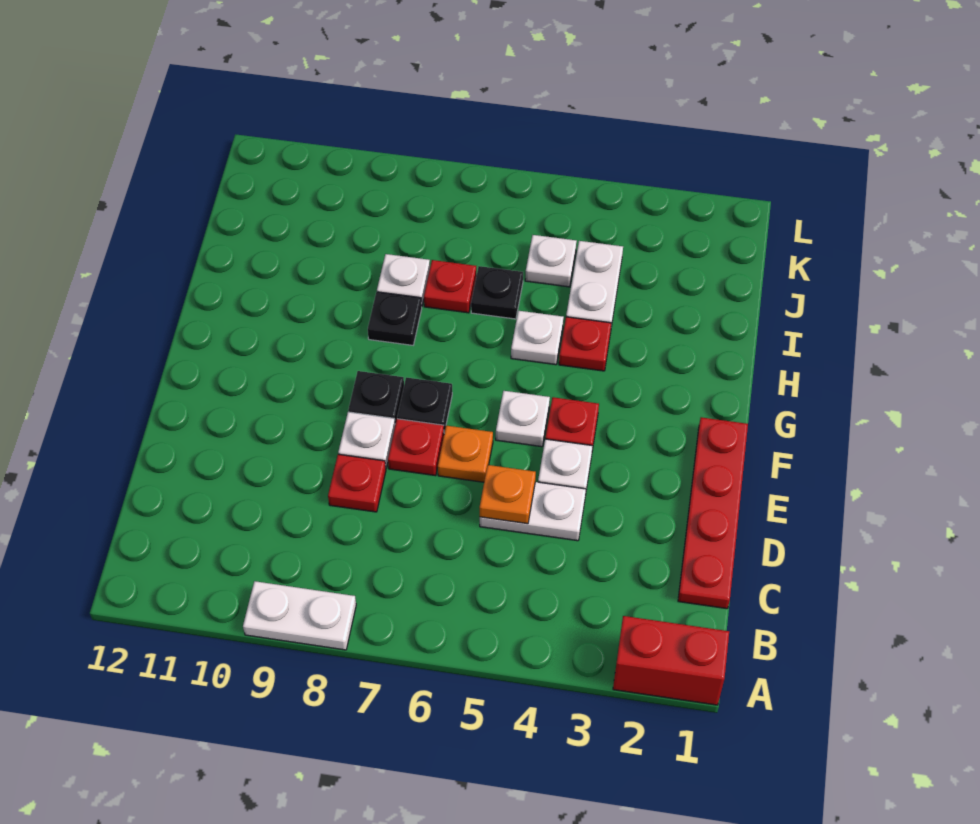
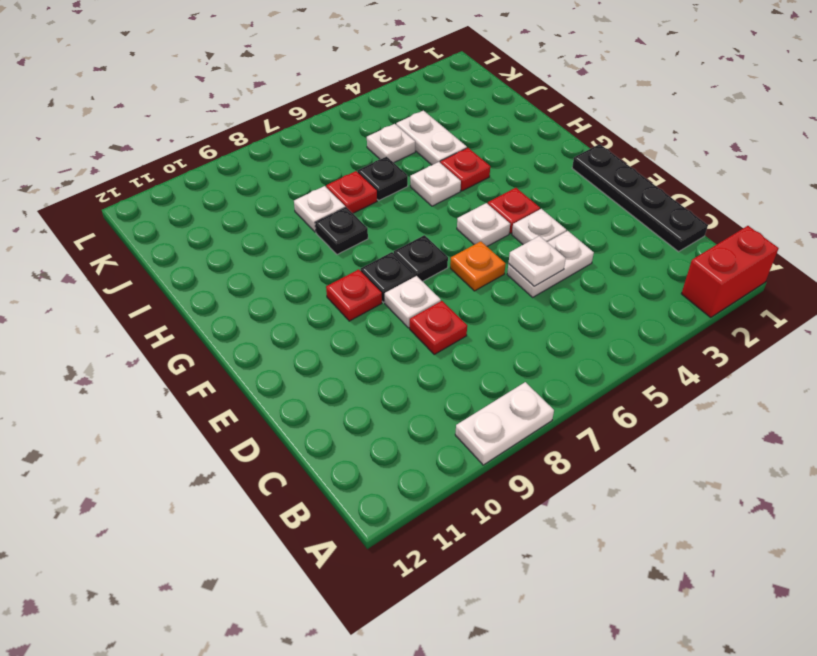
red 1x4 plate [678,417,748,609] -> black 1x4 plate [572,144,708,252]
orange 1x1 plate [479,465,536,524] -> white 1x1 plate [509,236,566,286]
red 1x1 plate [388,419,444,476] -> red 1x1 plate moved to [326,269,382,321]

